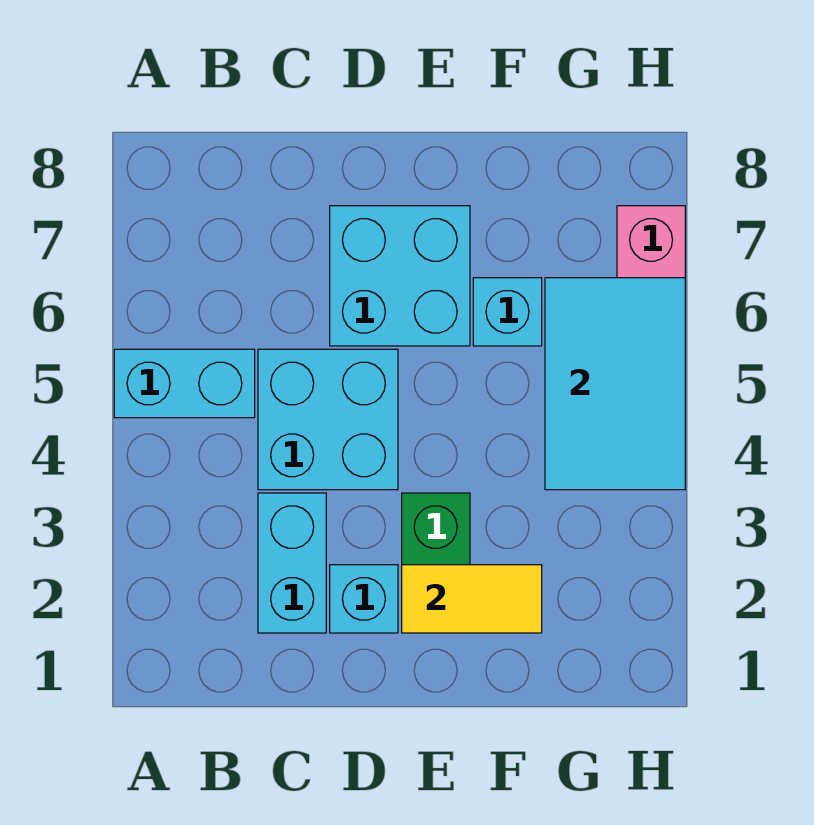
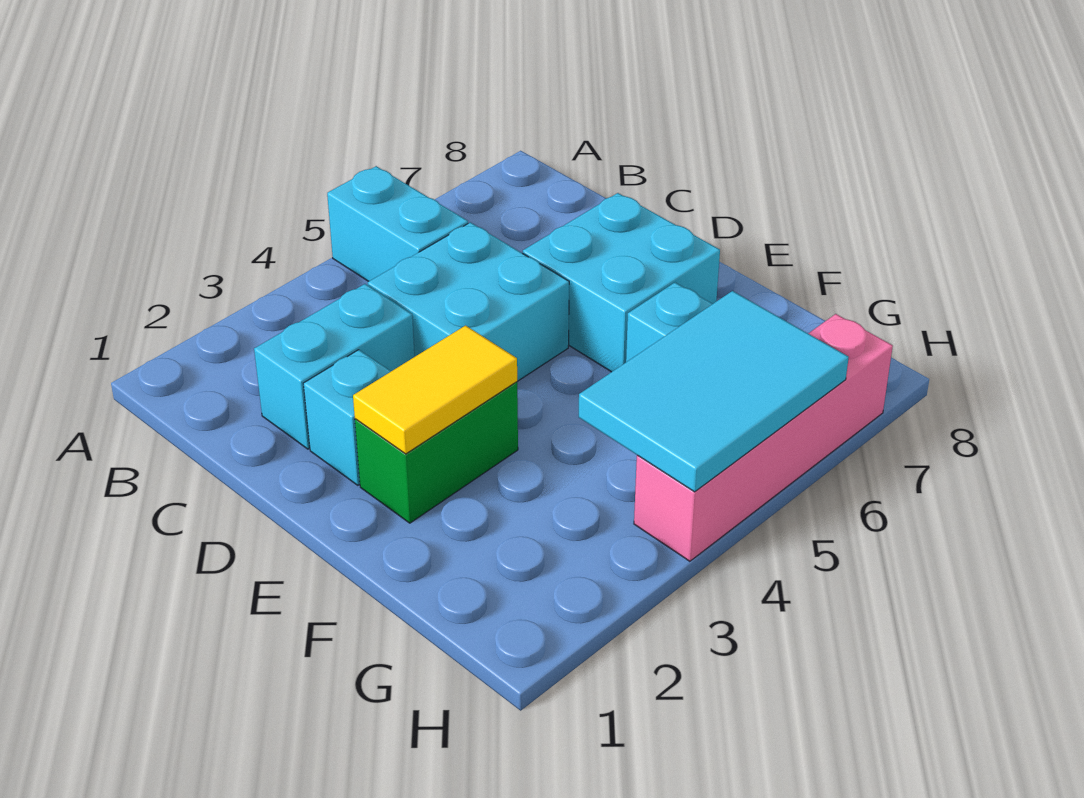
yellow 1x2 tile [402,565,542,633] -> yellow 1x2 tile turned to [353,326,517,454]

